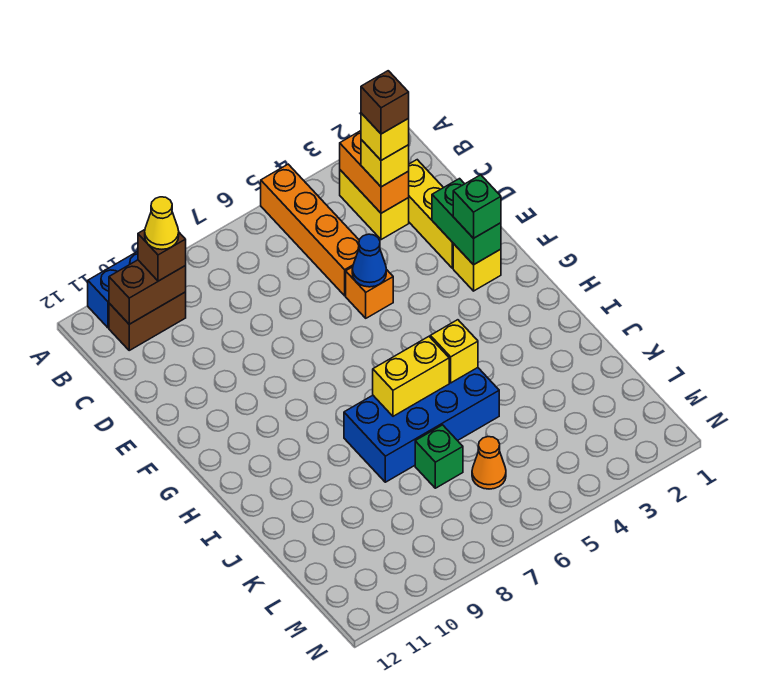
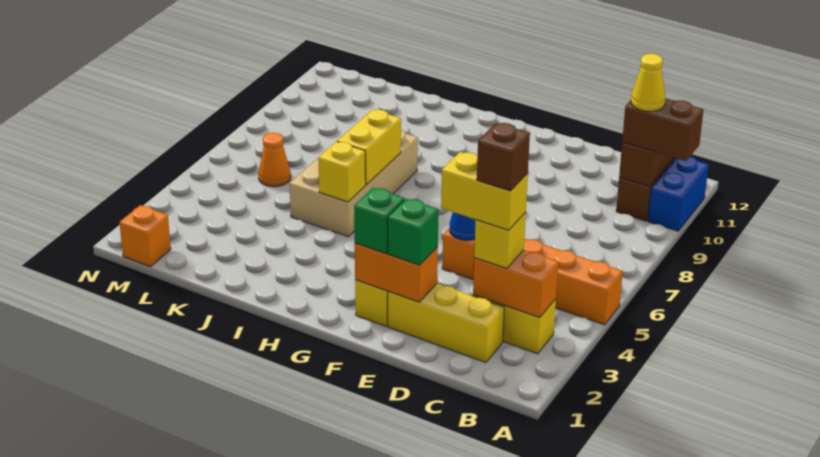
brown 1x1 brick [138,230,186,281] -> brown 1x2 brick [622,99,703,161]
yellow 1x1 brick [361,113,409,160] -> yellow 1x2 brick [441,152,528,230]
green 1x2 brick [432,179,501,265] -> orange 1x2 brick [355,243,438,302]
blue 2x4 brick [344,368,499,482] -> tan 2x4 brick [290,130,418,237]
green 1x1 brick [415,425,463,488] -> green 1x1 brick moved to [388,199,439,265]
none -> orange 1x1 brick [119,205,171,267]

